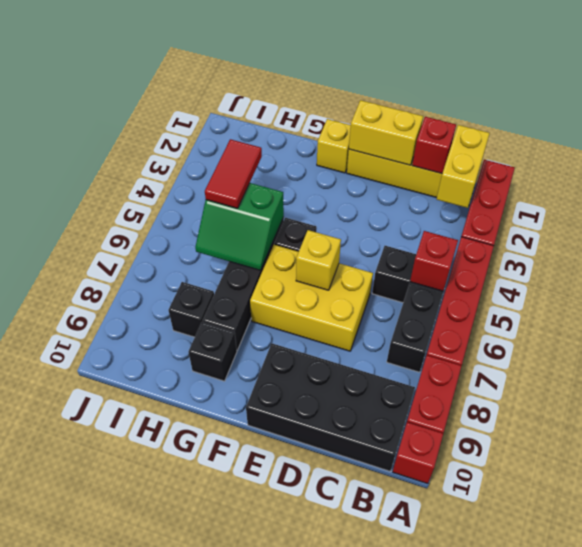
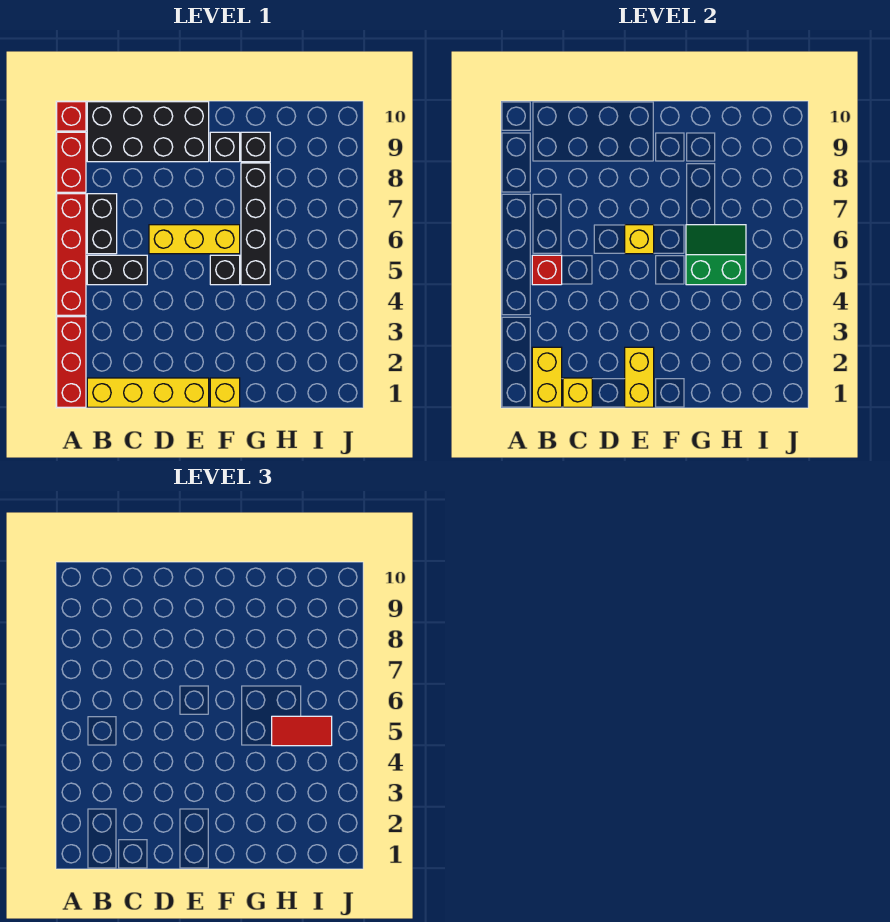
red 1x1 brick [412,117,456,174] -> yellow 1x1 brick [563,378,592,407]
yellow 1x2 brick [349,100,423,165] -> yellow 1x2 brick turned to [625,347,654,407]
yellow 2x3 brick [250,245,373,351] -> yellow 1x3 brick [149,225,240,254]
red 1x2 tile [205,139,262,208] -> red 1x2 tile turned to [272,716,332,746]
black 1x1 brick [168,282,214,337] -> black 1x1 brick moved to [210,132,240,162]

